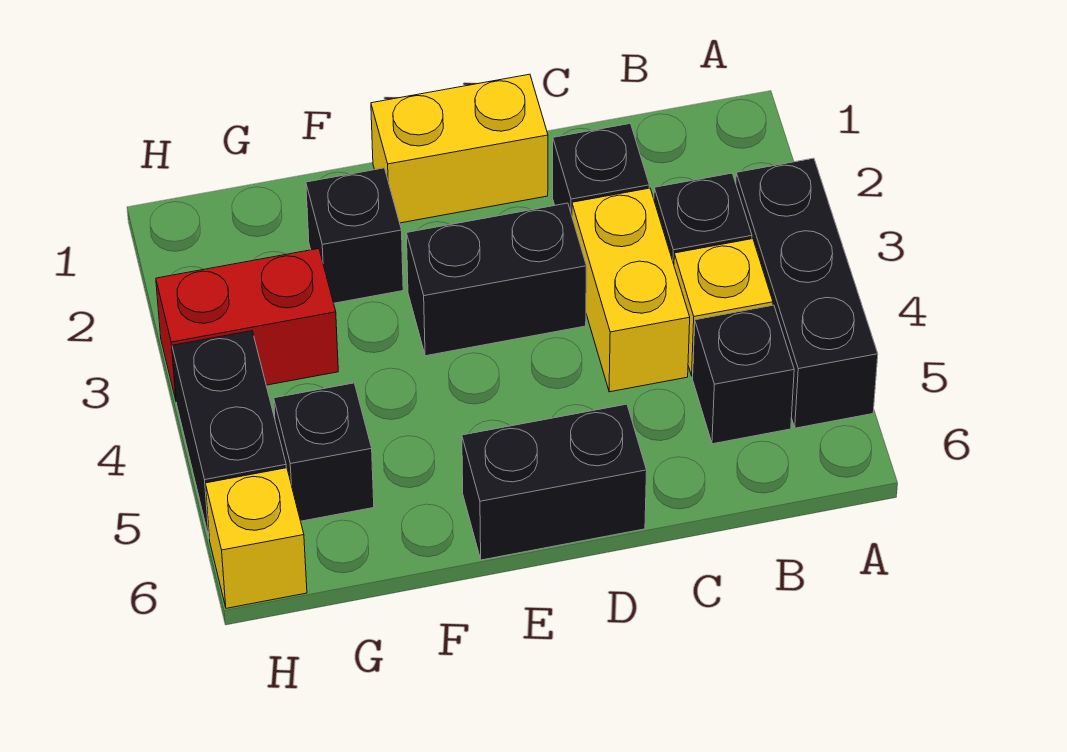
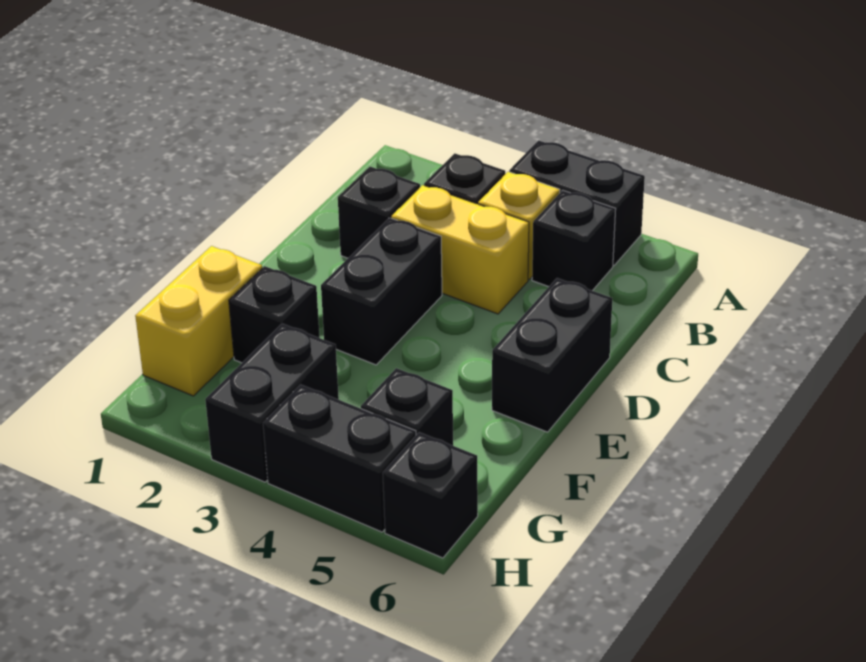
black 1x3 brick [736,158,878,428] -> black 1x2 brick [509,140,645,265]
yellow 1x2 brick [371,74,548,223] -> yellow 1x2 brick moved to [135,246,262,396]
red 1x2 brick [156,249,338,402] -> black 1x2 brick [205,324,339,482]
yellow 1x1 brick [205,468,307,608] -> black 1x1 brick [383,432,478,558]

